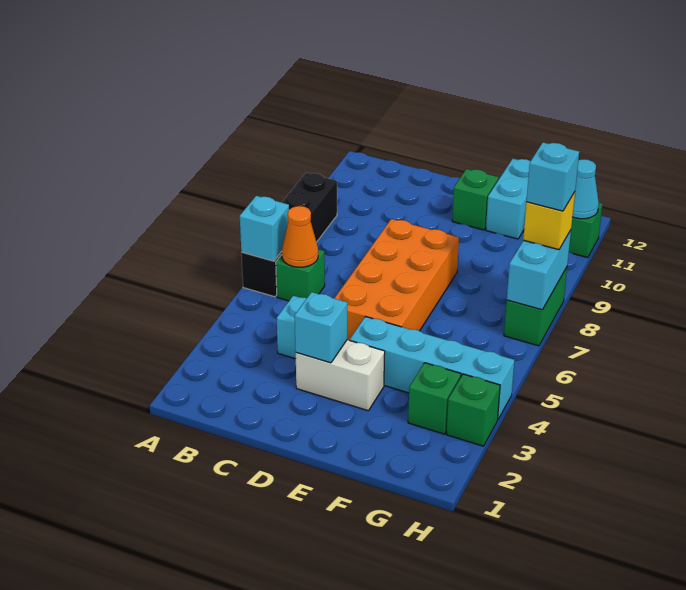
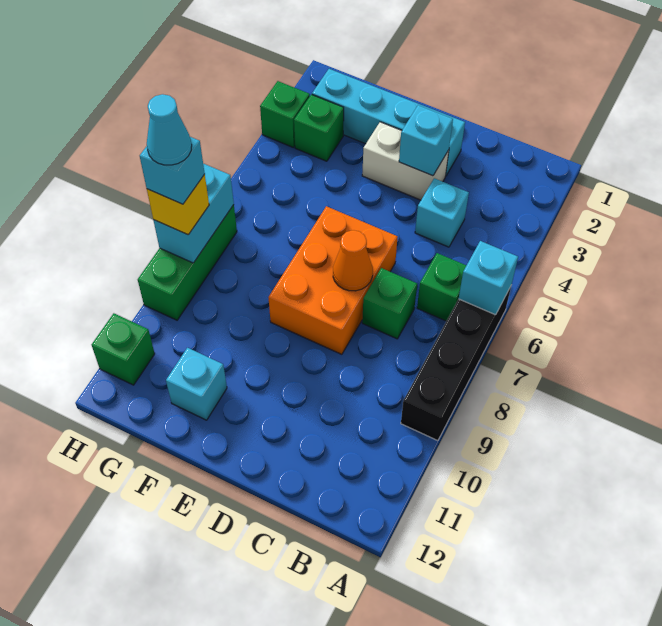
orange 1x1 cone [282,206,318,267] -> orange 1x1 cone moved to [333,230,373,291]
orange 2x4 brick [334,219,459,340] -> orange 2x3 brick [268,206,398,354]
cyan 1x4 brick [350,317,514,419] -> cyan 1x4 brick moved to [312,69,465,176]
green 1x1 brick [452,169,499,230] -> green 1x1 brick moved to [362,268,417,339]
cyan 1x2 brick [486,159,530,239] -> cyan 1x1 brick [166,348,227,420]
green 1x2 brick [504,267,567,346] -> green 1x3 brick [138,205,237,320]
cyan 1x1 cone [573,159,599,219] -> cyan 1x1 cone moved to [147,94,192,165]

